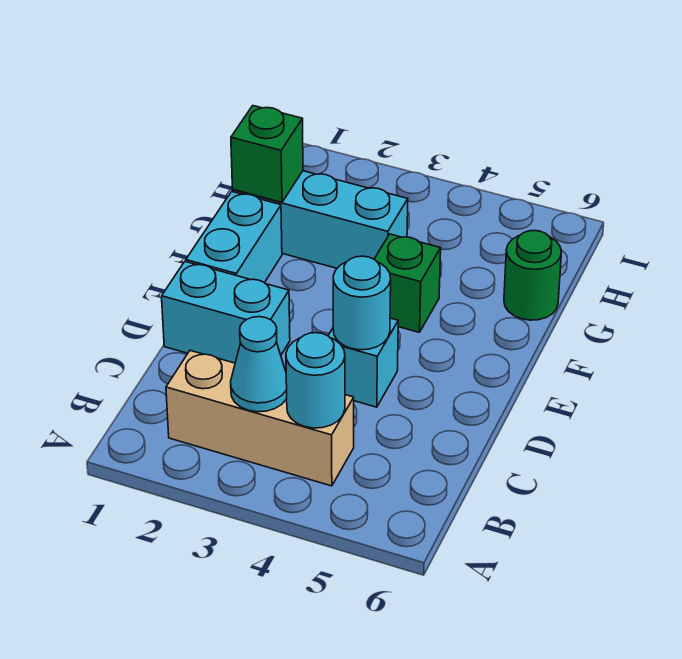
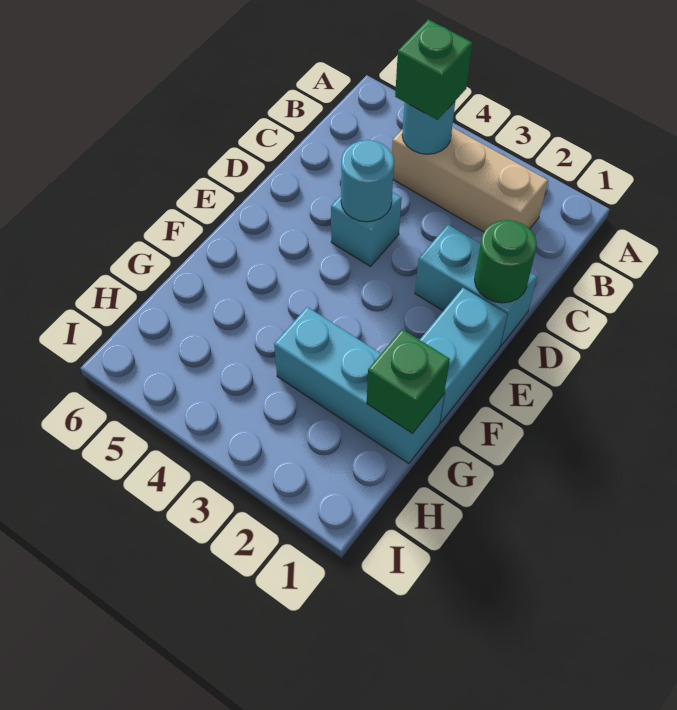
cyan 1x1 cone [231,317,287,412] -> none
green 1x1 brick [374,234,441,332] -> green 1x1 brick moved to [395,19,472,120]
green 1x1 round brick [504,230,561,320] -> green 1x1 round brick moved to [475,220,537,303]

